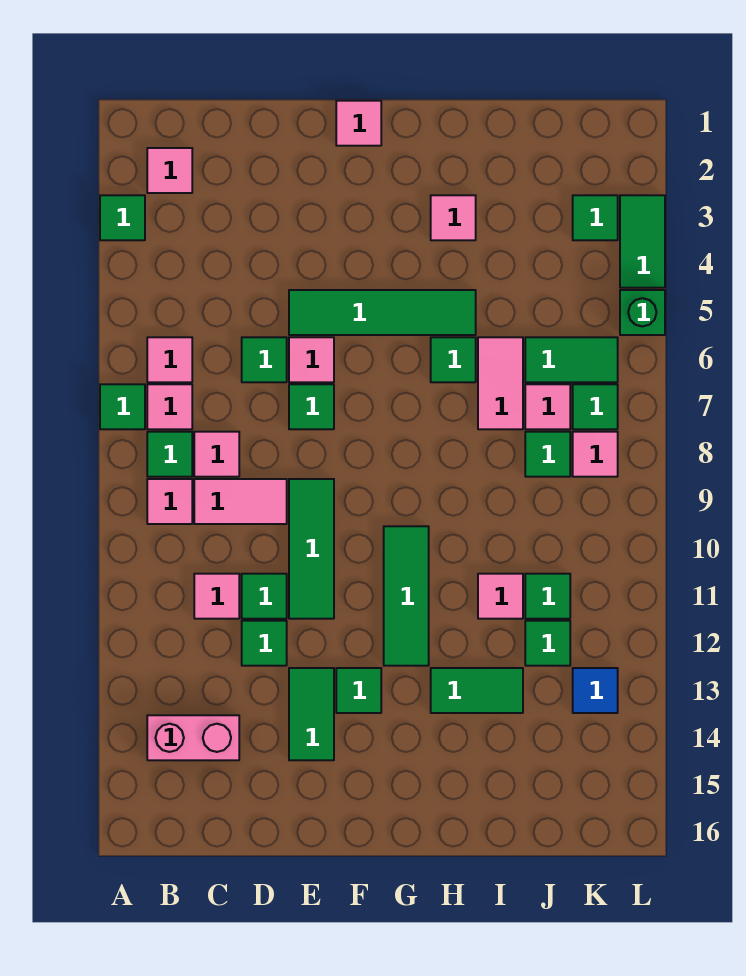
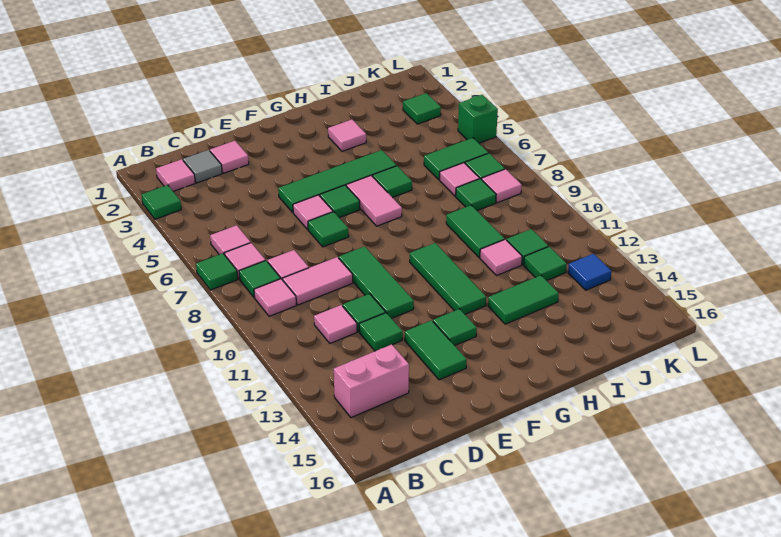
none -> grey 1x1 tile [183,150,222,183]
green 1x1 tile [242,337,287,382] -> green 1x1 tile moved to [320,185,360,218]
pink 1x1 tile [336,101,381,146] -> pink 1x1 tile moved to [210,141,249,173]
pink 1x2 tile [478,337,523,429] -> pink 1x2 tile moved to [346,176,402,226]
green 1x2 tile [620,195,665,288] -> green 1x2 tile moved to [446,205,505,258]

